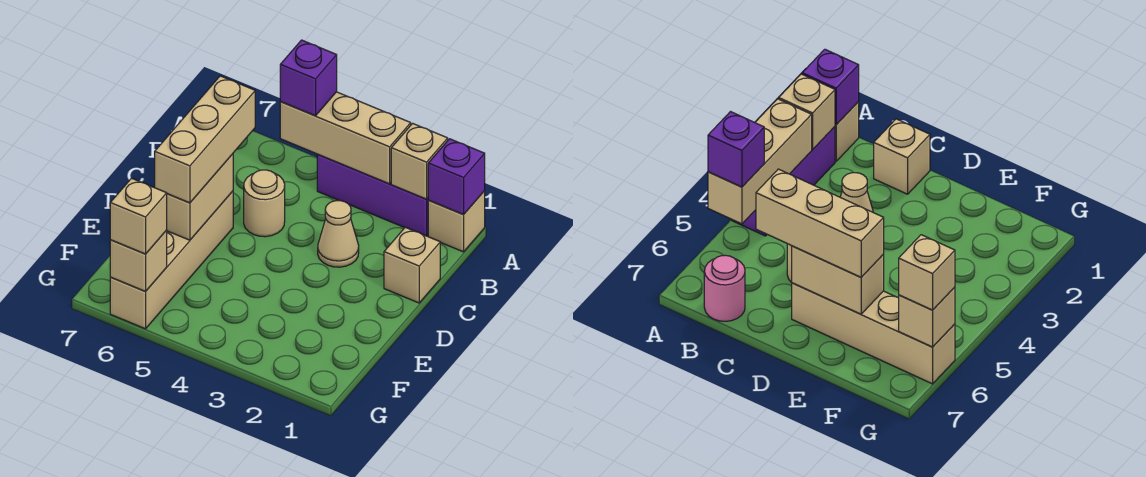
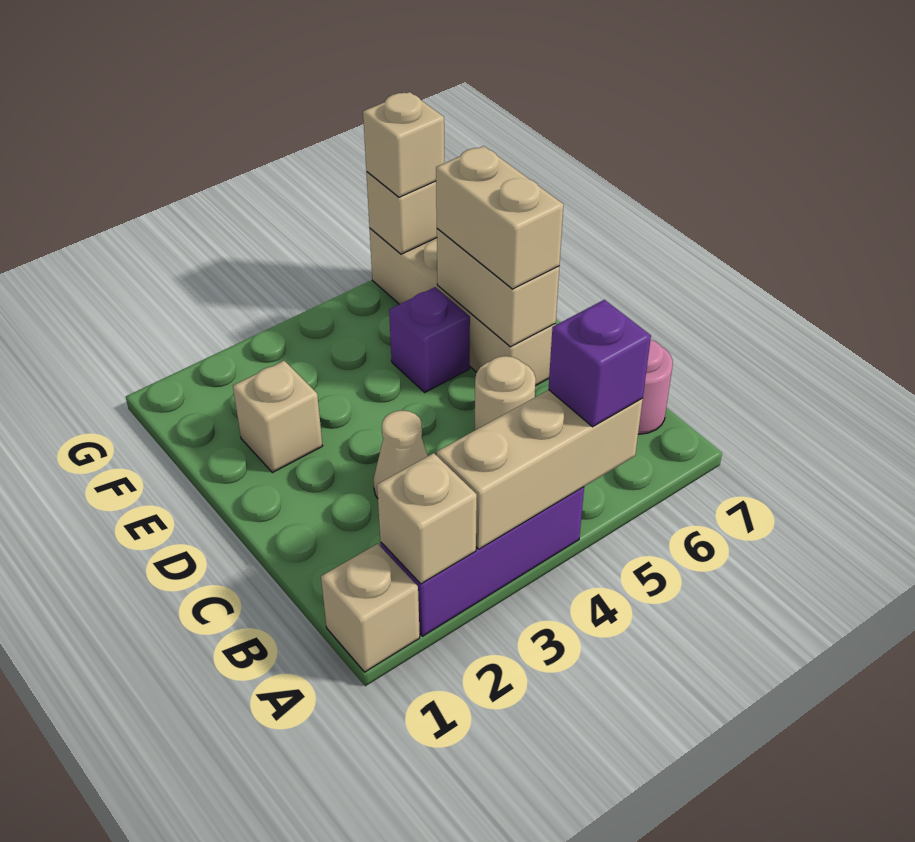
purple 1x1 brick [428,139,485,215] -> purple 1x1 brick moved to [389,287,470,392]
tan 1x1 brick [384,227,440,303] -> tan 1x1 brick moved to [233,361,322,473]
tan 1x3 brick [155,76,255,203] -> tan 1x2 brick [436,146,564,289]

